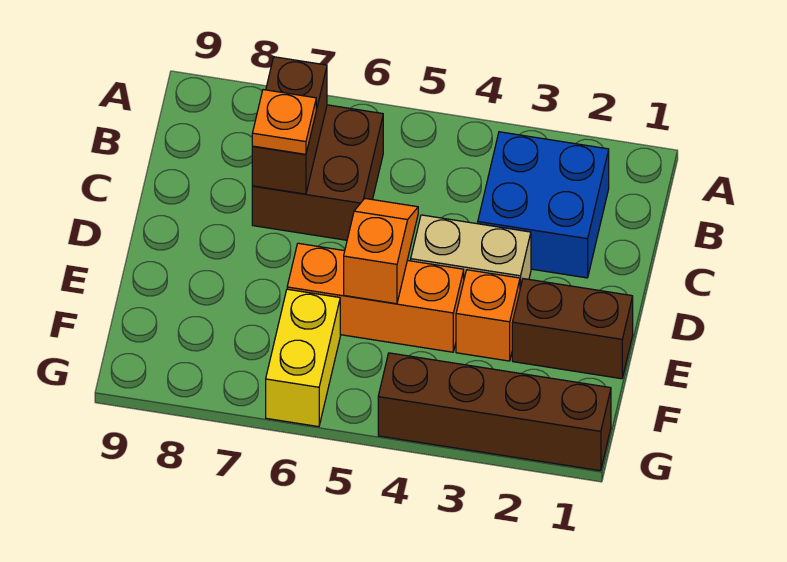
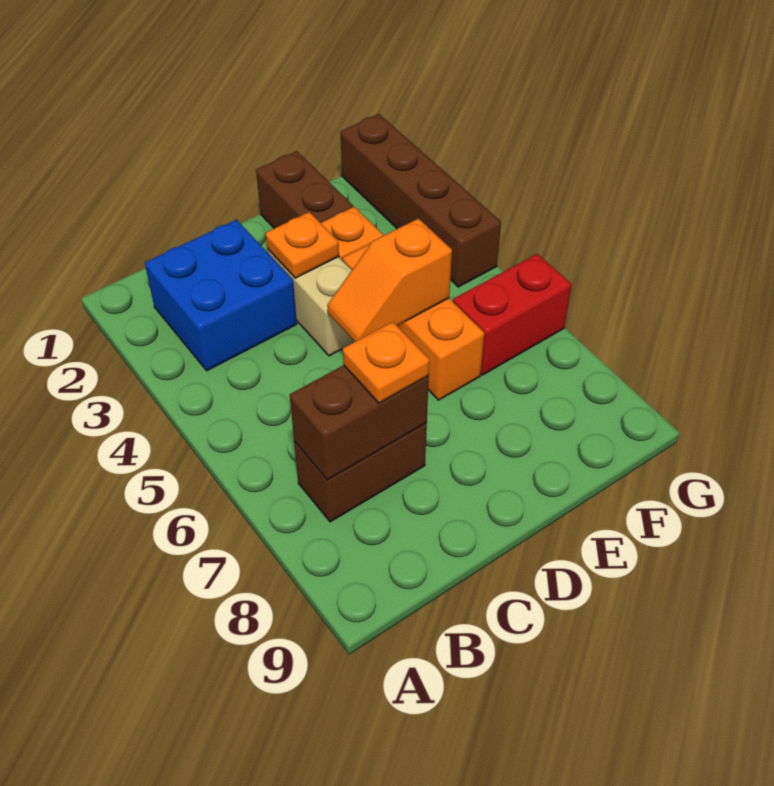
brown 2x2 brick [252,105,383,240] -> brown 1x2 brick [294,423,427,522]
none -> orange 1x1 plate [265,212,339,278]
yellow 1x2 brick [266,289,340,427] -> red 1x2 brick [453,254,572,375]

